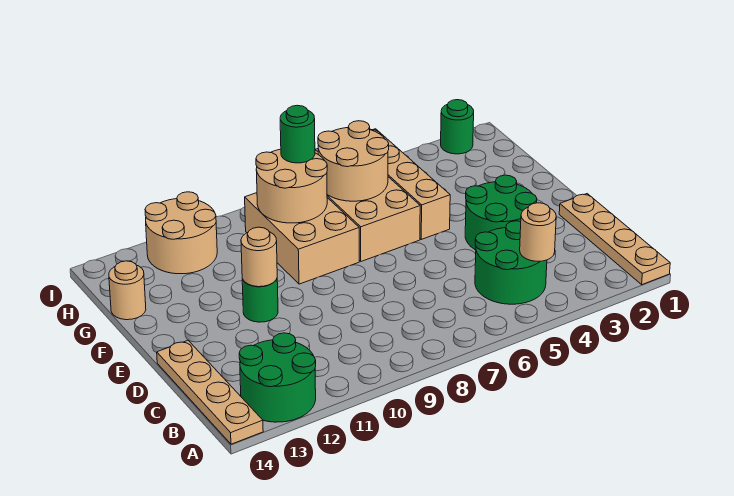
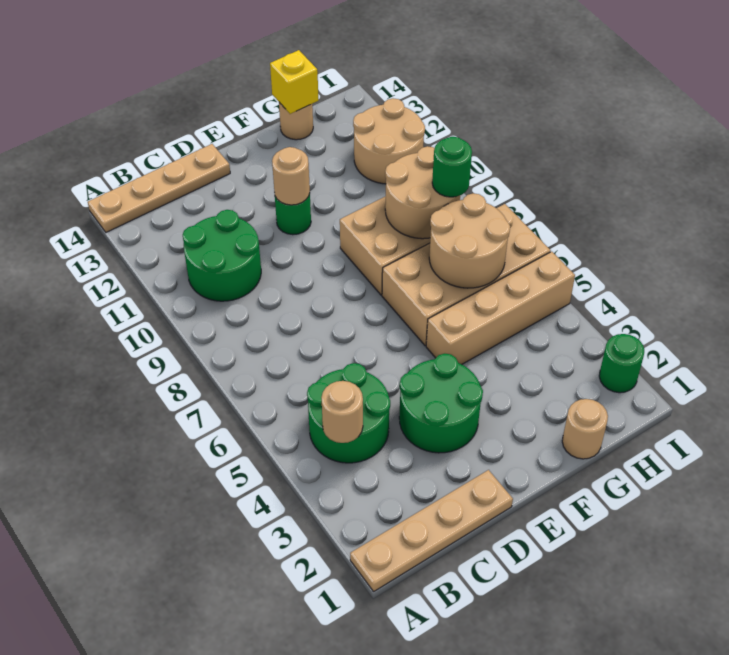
green 2x2 round brick [239,333,316,422] -> green 2x2 round brick moved to [183,210,261,301]
none -> tan 1x1 round brick [562,399,608,459]
none -> yellow 1x1 brick [270,50,319,114]

